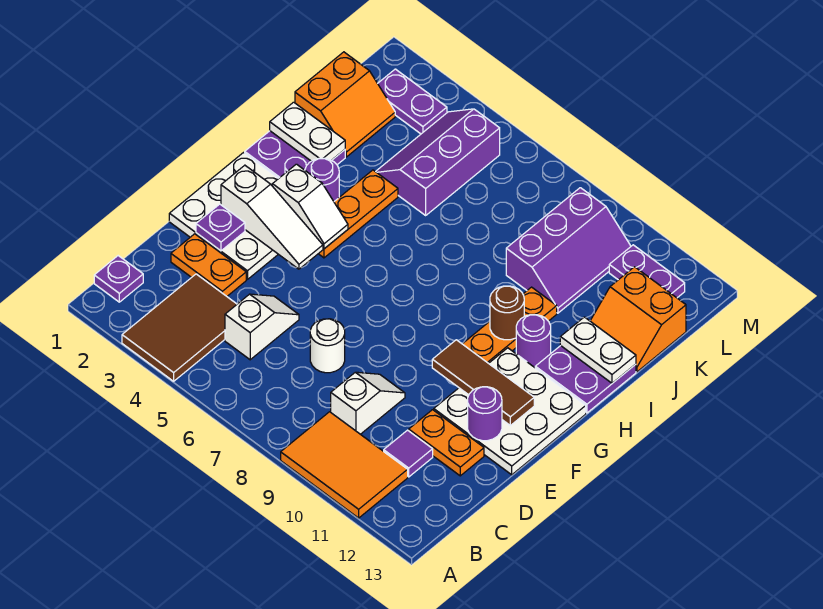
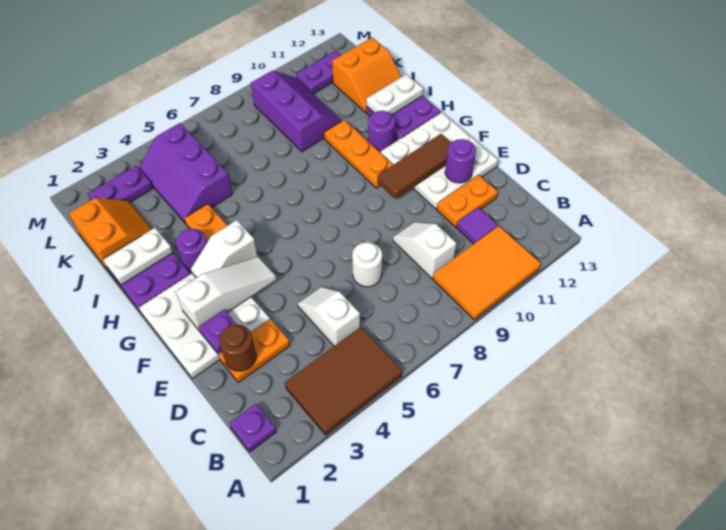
brown 2x3 tile [122,274,237,381] -> brown 2x3 tile turned to [285,327,402,435]
white 1x2 slope [272,164,348,249] -> white 1x2 slope turned to [191,220,258,278]
brown 1x1 round brick [490,286,524,340] -> brown 1x1 round brick moved to [219,325,256,371]

